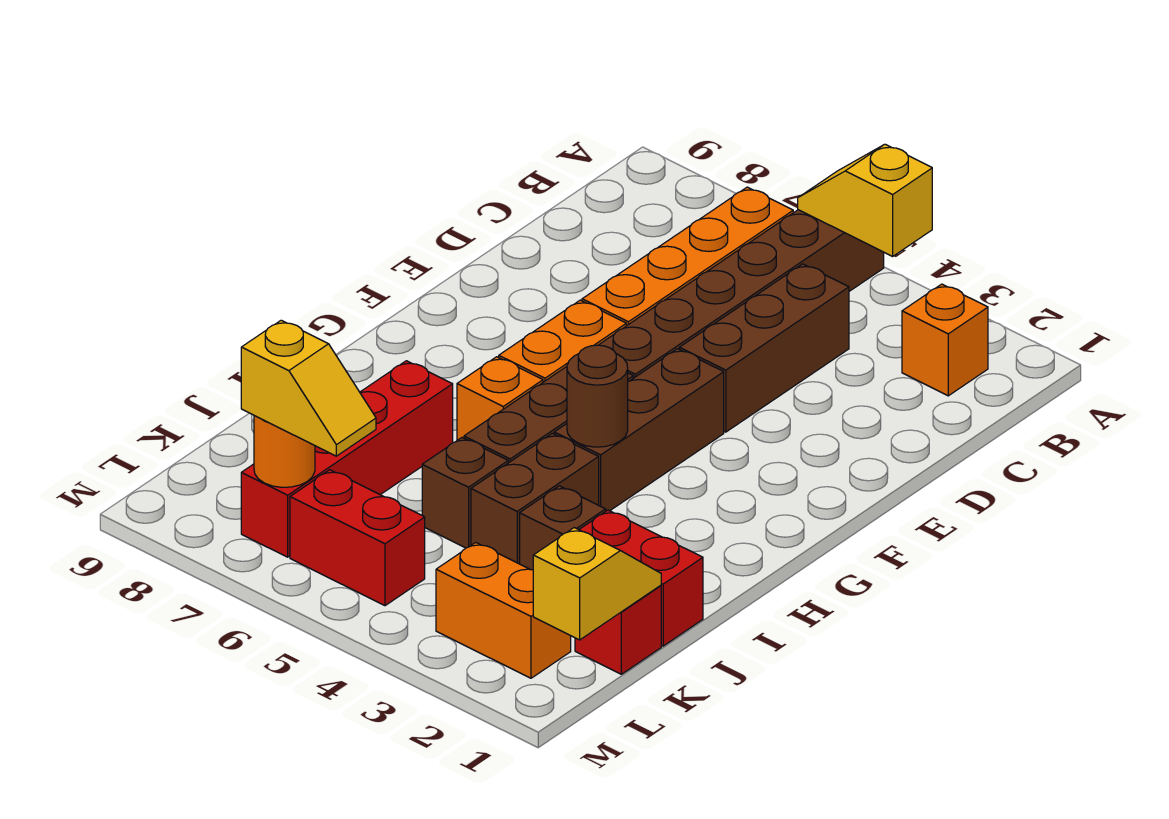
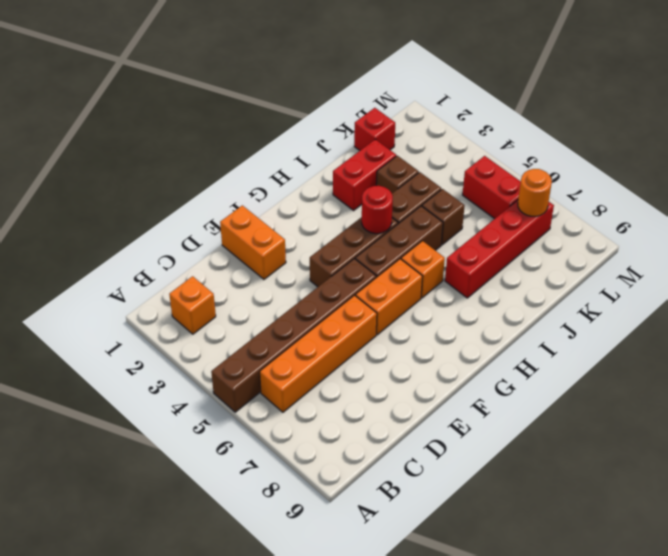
yellow 1x2 slope [798,144,932,256] -> none
brown 1x3 brick [680,264,849,432] -> none
brown 1x1 round brick [567,345,628,447] -> red 1x1 round brick [362,186,393,234]
red 1x2 brick [579,510,703,646] -> red 1x2 brick turned to [333,139,396,210]
yellow 1x2 slope [533,528,661,640] -> none
orange 1x2 brick [436,543,571,678] -> orange 1x2 brick moved to [220,205,286,279]
yellow 1x2 slope [241,320,376,456] -> none

